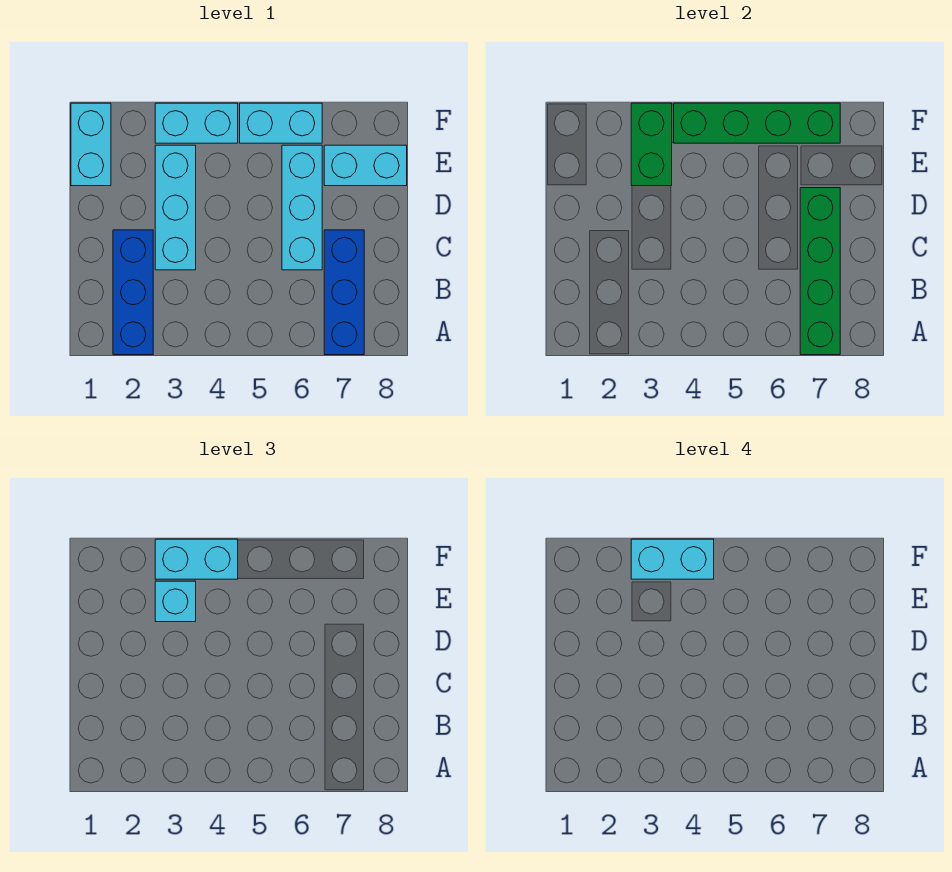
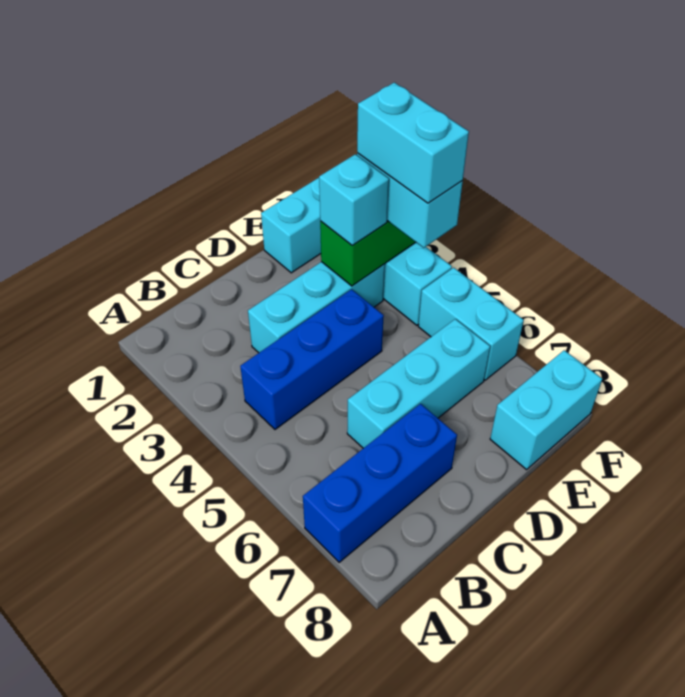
blue 1x3 brick [113,230,153,355] -> blue 1x3 brick moved to [240,289,384,429]
green 1x4 brick [800,188,840,355] -> none
cyan 1x2 brick [324,145,407,186] -> cyan 1x2 brick turned to [490,350,602,470]
green 1x4 brick [674,103,840,143] -> none

